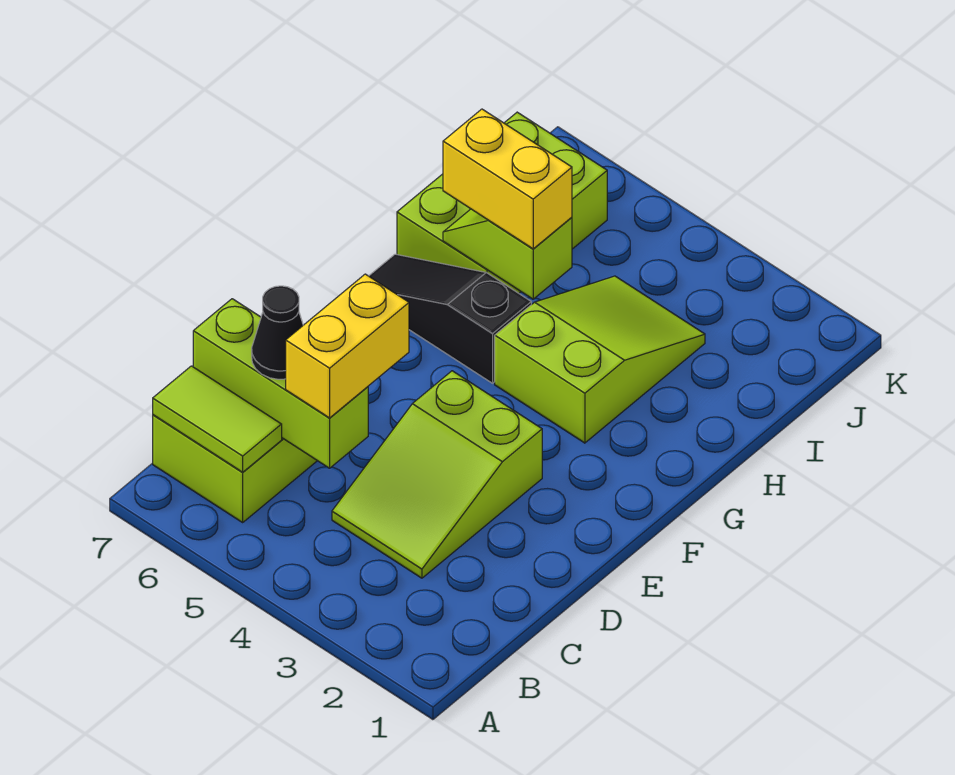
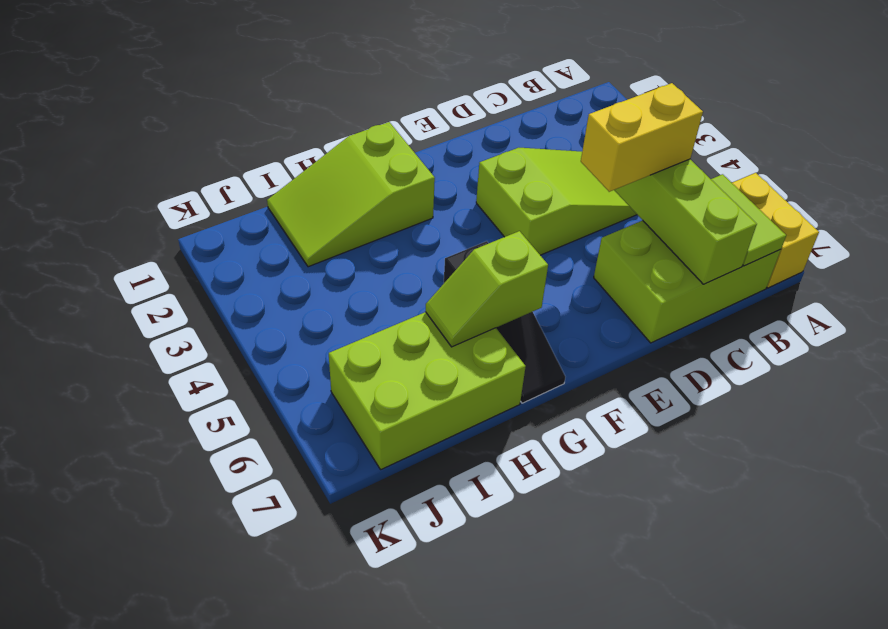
black 1x1 cone [252,286,303,379] -> none
lime 2x3 slope [495,276,705,443] -> lime 2x3 slope moved to [267,122,435,267]
lime 1x2 slope [443,209,572,299] -> lime 1x2 slope turned to [426,231,548,347]
yellow 1x2 brick [443,109,572,249] -> yellow 1x2 brick moved to [732,173,819,288]

